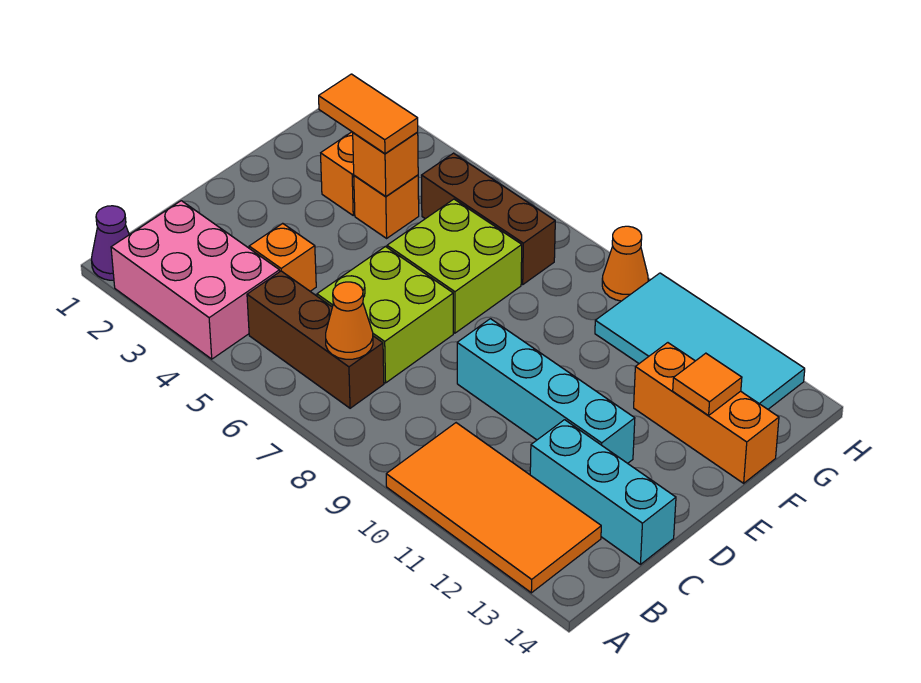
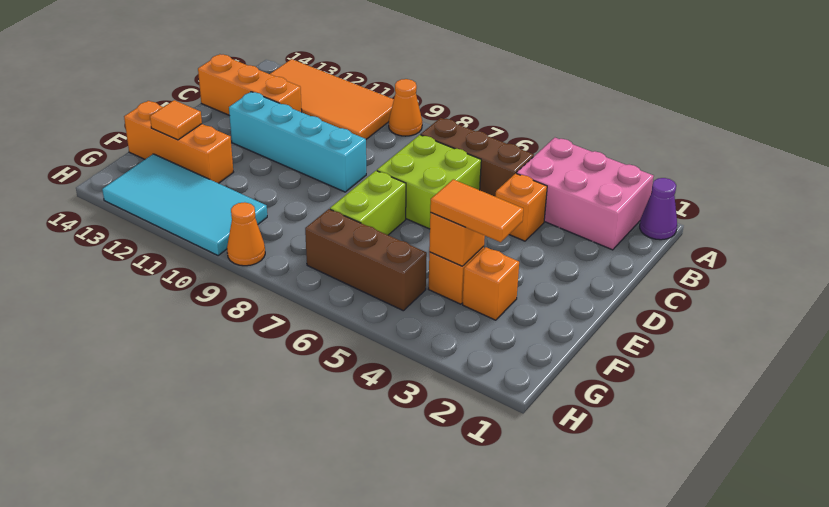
orange 1x1 cone [326,282,373,359] -> orange 1x1 cone moved to [389,79,422,136]
cyan 1x3 brick [530,420,676,564] -> orange 1x3 brick [198,54,302,115]
lime 2x2 brick [387,199,522,333] -> lime 1x2 brick [330,171,406,235]

